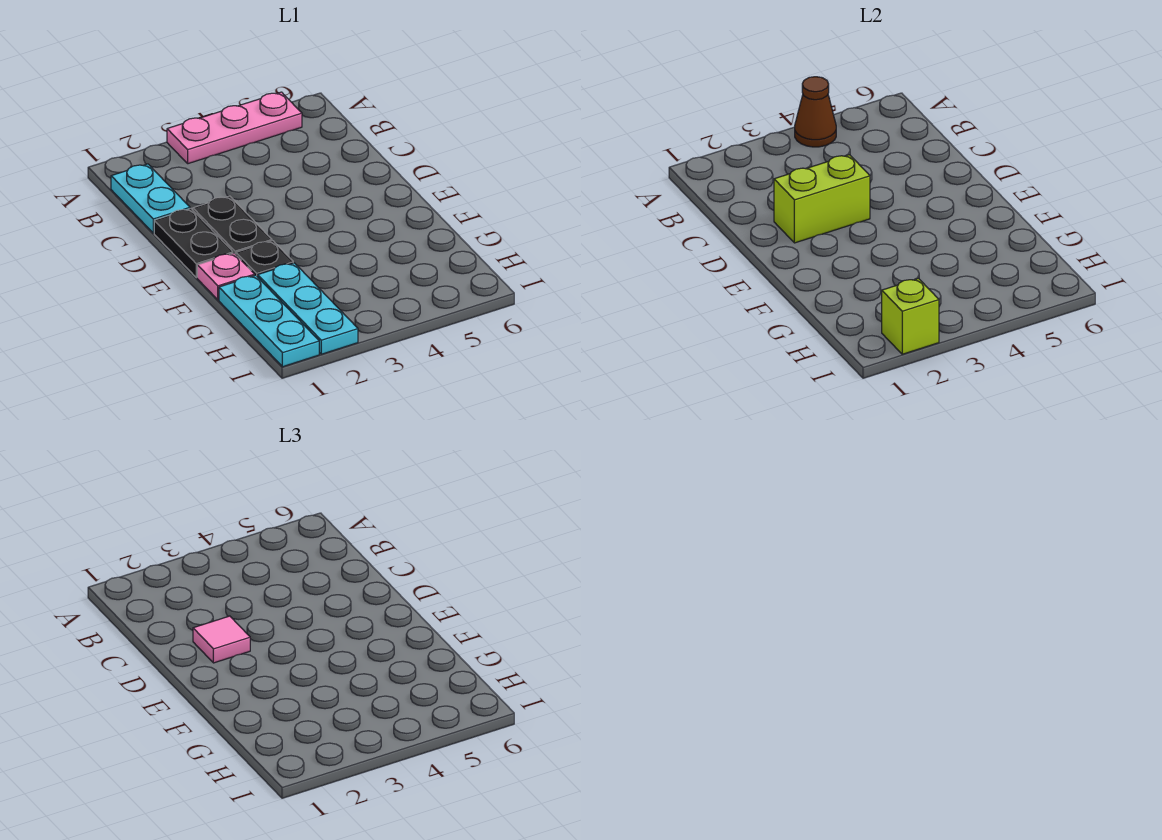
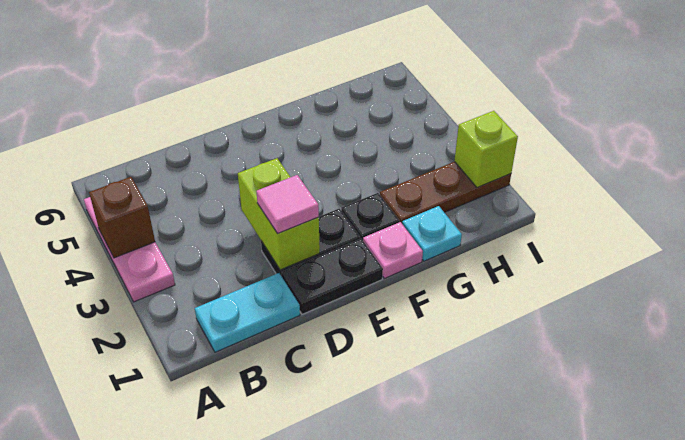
brown 1x1 cone [795,77,836,147] -> brown 1x1 brick [89,177,155,258]
cyan 1x3 plate [219,275,319,367] -> cyan 1x1 plate [402,206,462,261]
cyan 1x3 plate [258,263,358,354] -> brown 1x3 plate [380,162,511,223]

